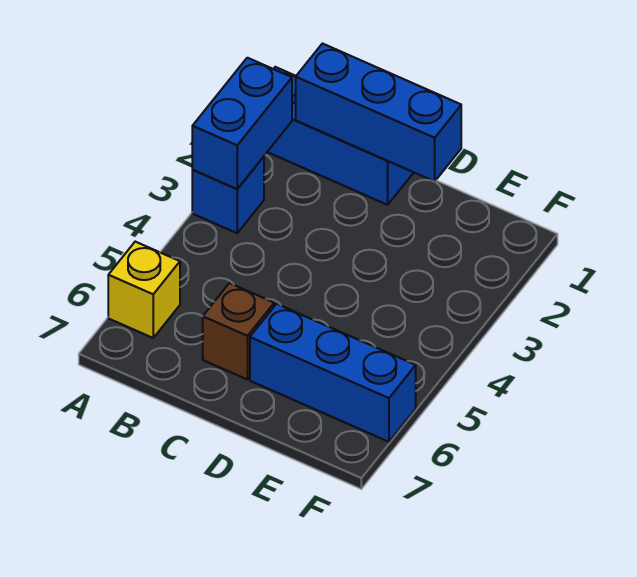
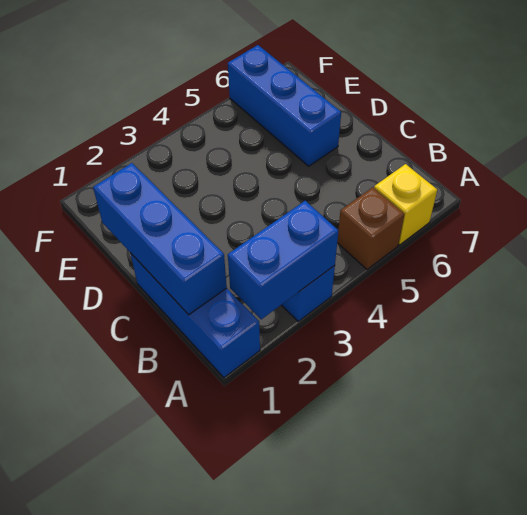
brown 1x1 brick [203,283,274,380] -> brown 1x1 brick moved to [337,187,405,269]

